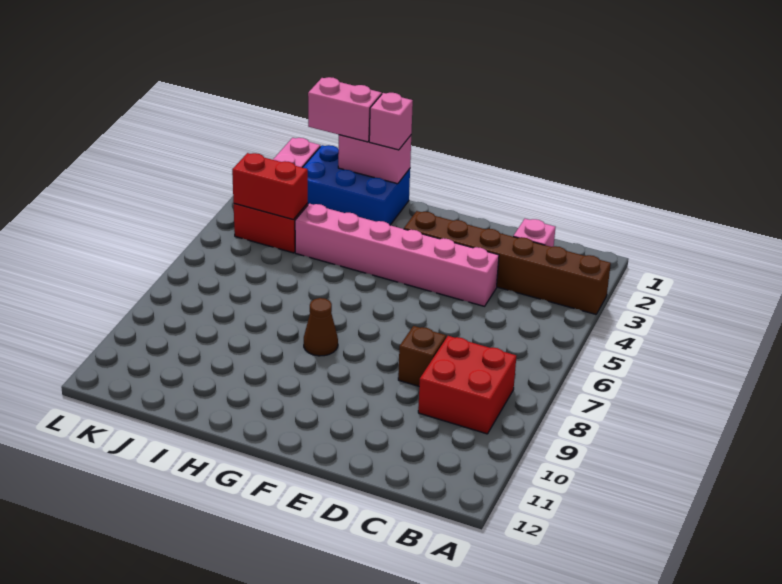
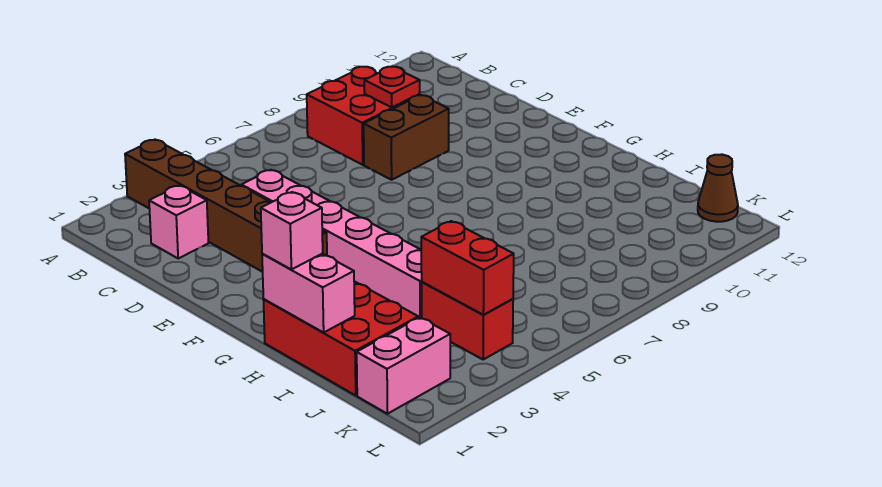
none -> red 1x1 plate [364,67,420,107]
brown 1x1 brick [398,326,446,386] -> brown 1x2 brick [364,95,449,180]
brown 1x1 cone [304,298,338,356] -> brown 1x1 cone moved to [698,154,738,222]
blue 2x3 brick [303,145,410,225] -> red 2x3 brick [263,281,418,395]
pink 1x2 brick [308,77,382,142] -> none

